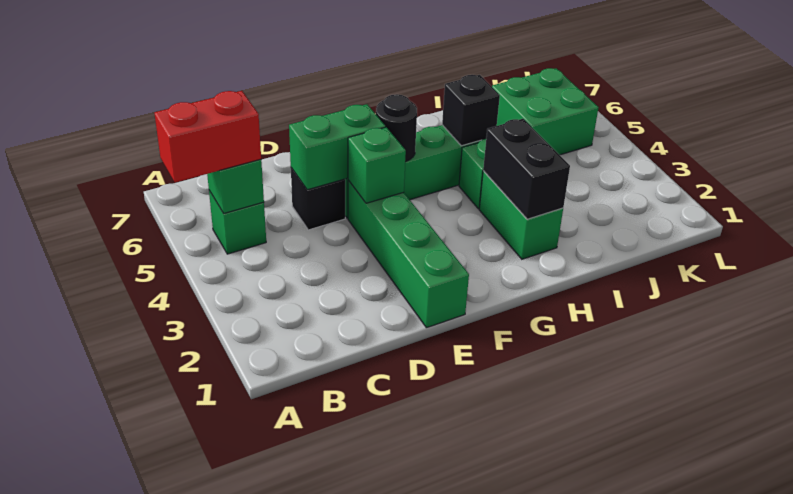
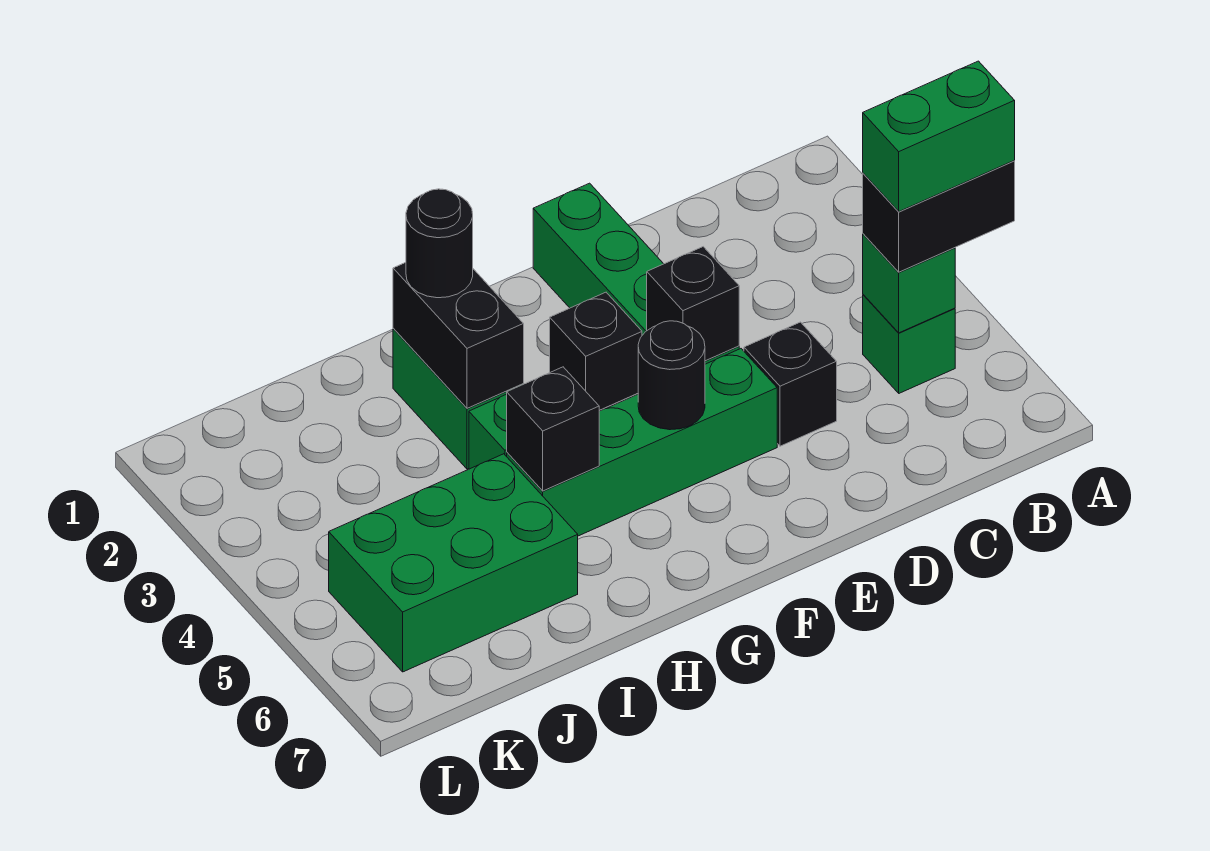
red 1x2 brick [154,91,261,182] -> black 1x2 brick [863,161,1015,272]
green 1x2 brick [289,104,385,190] -> green 1x2 brick moved to [863,61,1015,211]
green 1x1 brick [348,127,406,203] -> black 1x1 brick [647,247,739,361]
none -> black 1x1 brick [550,292,642,410]
none -> black 1x1 round brick [406,189,473,298]
green 2x2 brick [492,68,599,155] -> green 2x3 brick [329,454,578,672]

